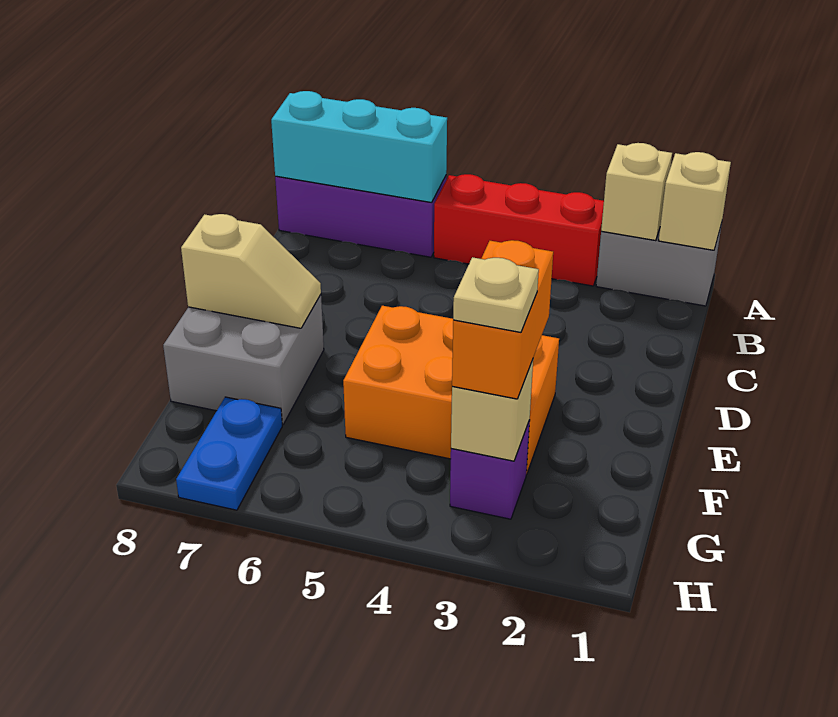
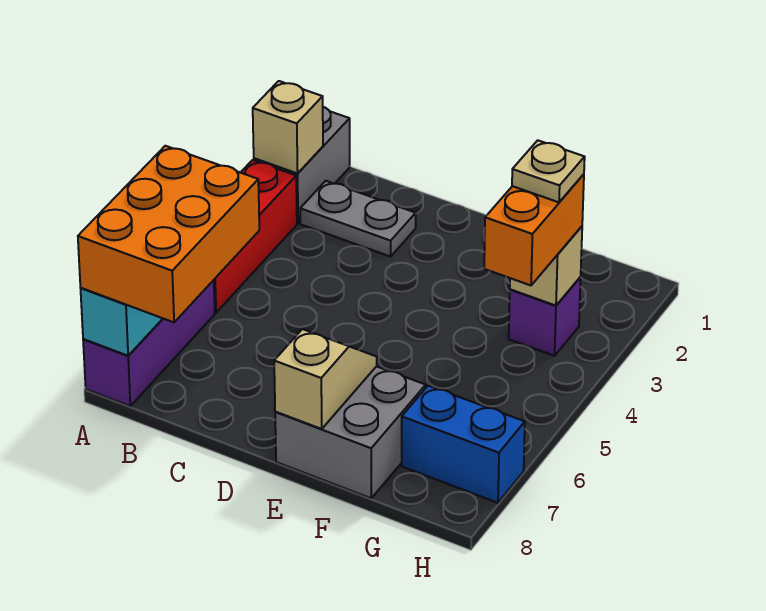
tan 1x1 brick [659,152,731,250] -> none
none -> grey 1x2 plate [300,181,416,257]
orange 2x3 brick [343,306,559,475] -> orange 2x3 brick moved to [78,146,259,322]
orange 1x2 brick [452,240,553,399] -> orange 1x2 brick turned to [484,174,584,285]
blue 1x2 plate [176,397,282,510] -> blue 1x2 brick [402,386,525,503]

